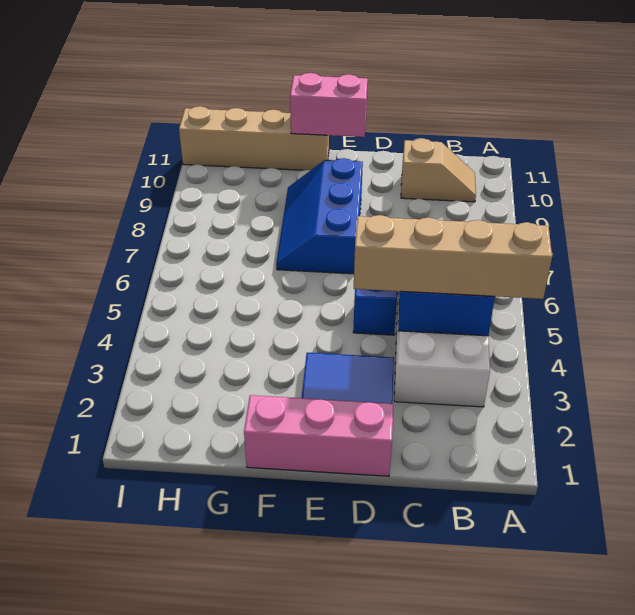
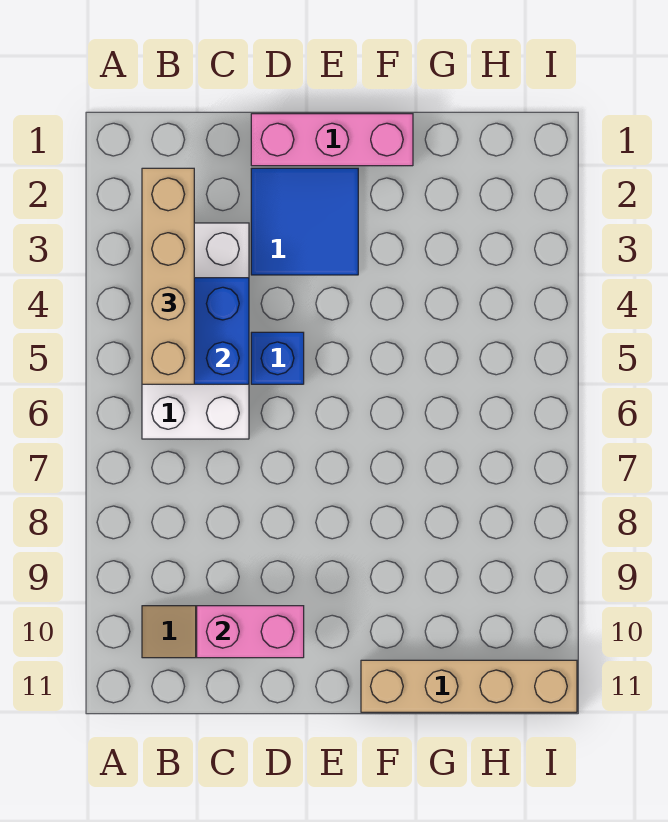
tan 1x4 brick [354,215,552,299] -> tan 1x4 brick turned to [142,168,194,384]
blue 2x3 slope [276,158,363,274] -> none
pink 1x2 brick [290,73,368,137] -> pink 1x2 brick moved to [197,606,304,658]

